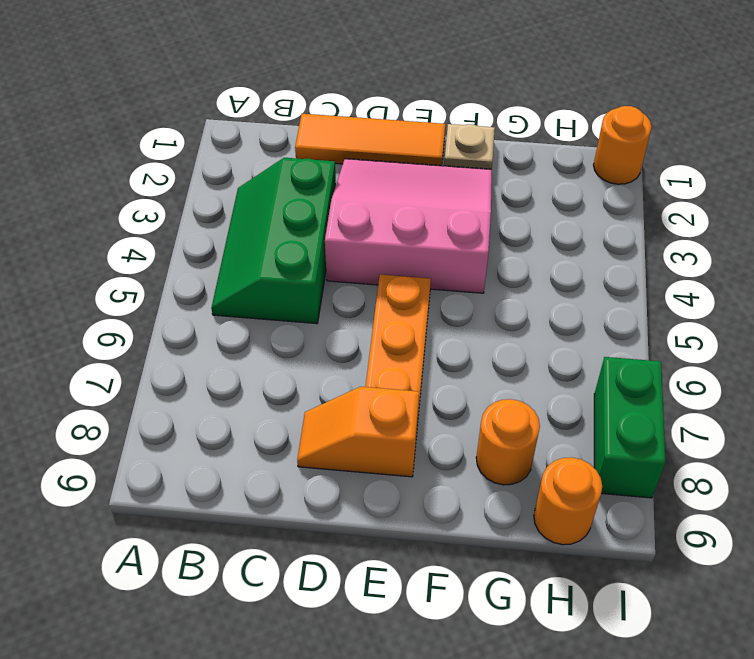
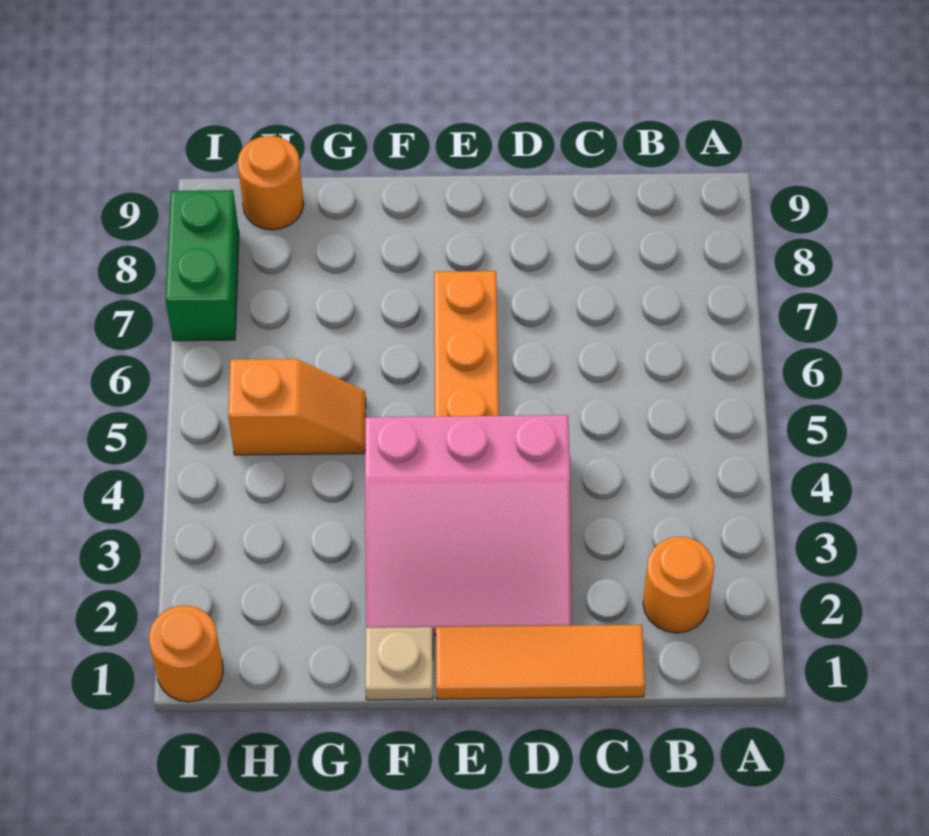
green 2x3 slope [211,158,336,324] -> none
orange 1x2 slope [297,387,419,477] -> orange 1x2 slope moved to [228,359,366,455]
orange 1x1 round brick [476,399,540,485] -> orange 1x1 round brick moved to [643,537,715,633]

